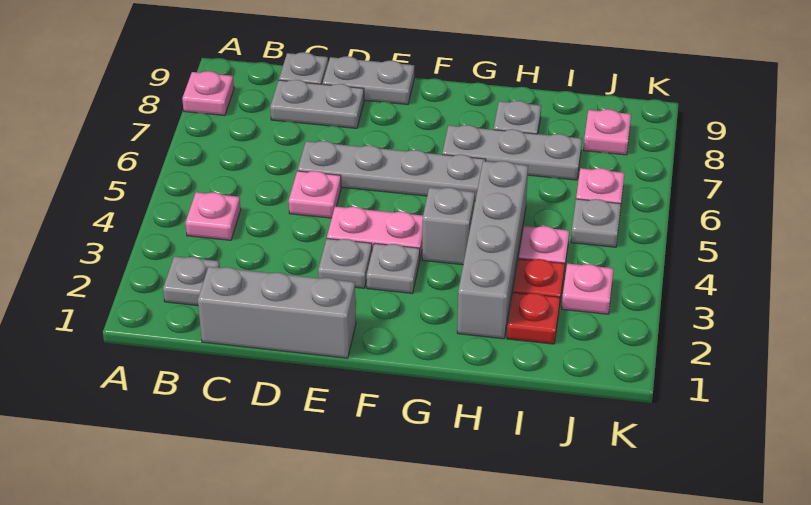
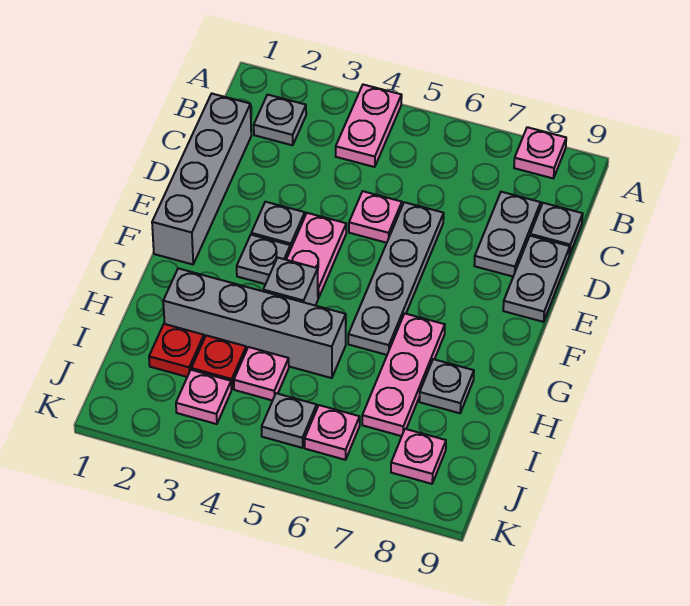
pink 1x1 plate [186,192,241,240] -> pink 1x2 plate [336,85,402,167]
grey 1x3 brick [198,267,356,358] -> grey 1x4 brick [152,94,251,264]
grey 1x3 plate [442,125,582,180] -> pink 1x3 plate [362,313,445,436]

